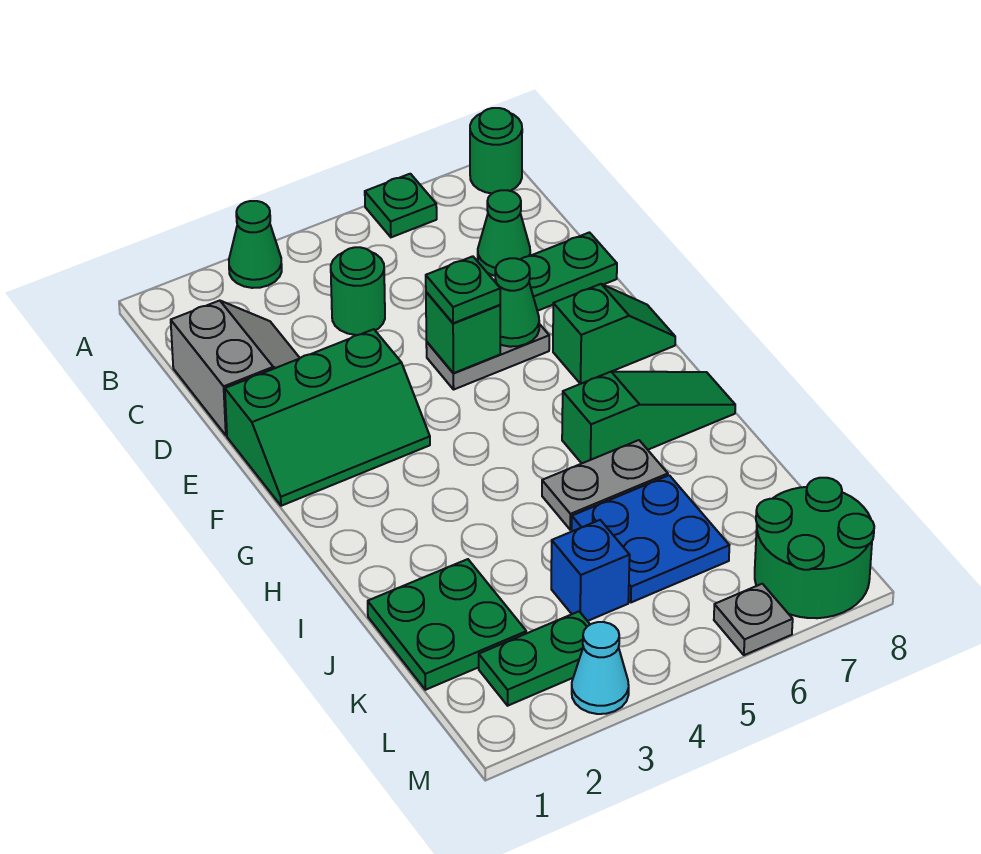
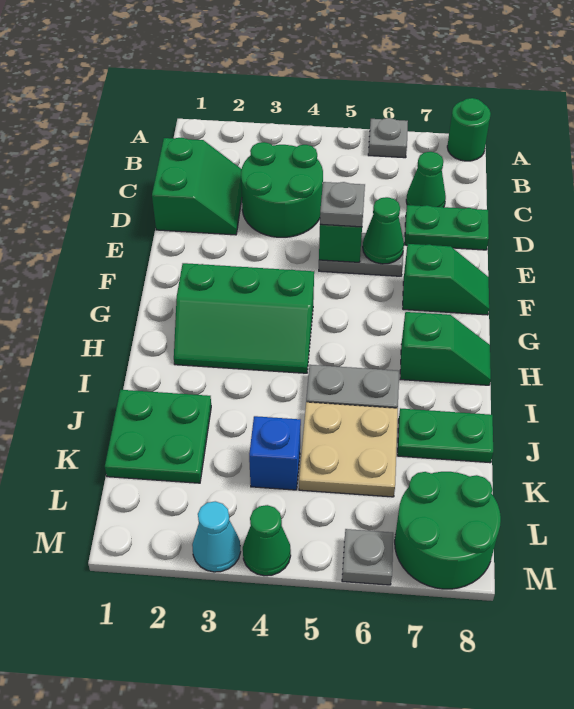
green 1x1 cone [229,201,282,288] -> green 1x1 cone moved to [243,505,291,576]
green 1x1 plate [365,174,437,237] -> grey 1x1 plate [368,118,408,158]
grey 2x2 slope [171,301,300,435] -> green 2x2 slope [152,138,242,235]
green 1x1 round brick [331,247,385,335] -> green 2x2 round brick [241,142,323,237]
green 2x3 slope [225,329,430,506] -> green 2x3 slope moved to [174,263,314,373]
green 1x1 plate [426,256,500,323] -> grey 1x1 plate [320,182,365,227]
green 1x3 slope [562,371,735,463] -> green 1x2 slope [400,312,491,385]
blue 2x2 plate [572,475,729,602] -> tan 2x2 plate [299,402,398,497]
green 1x2 plate [479,612,590,706] -> green 1x2 plate moved to [398,408,493,463]

